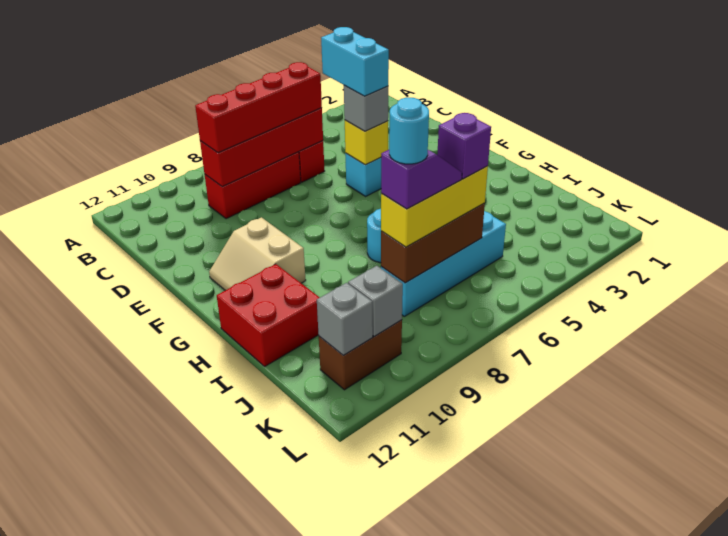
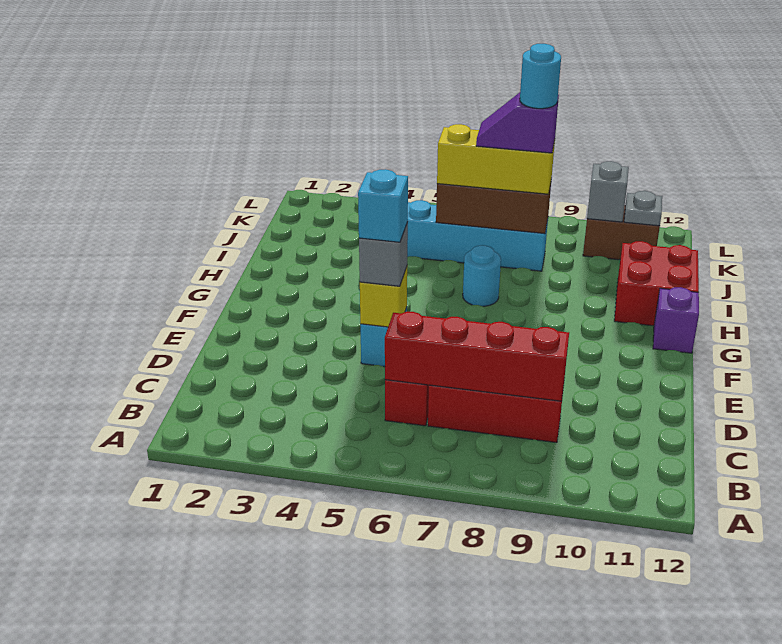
red 1x4 brick [195,62,322,153] -> none
cyan 1x2 brick [321,27,389,96] -> cyan 1x1 brick [358,169,408,242]
tan 2x2 slope [209,217,306,290] -> none
purple 1x1 brick [437,113,491,179] -> purple 1x1 brick moved to [653,287,699,353]
grey 1x1 brick [317,283,373,355] -> grey 1x1 plate [624,191,662,226]

